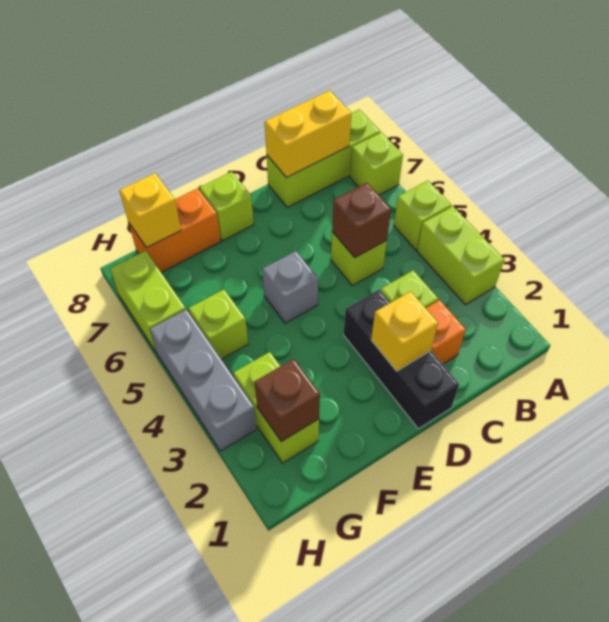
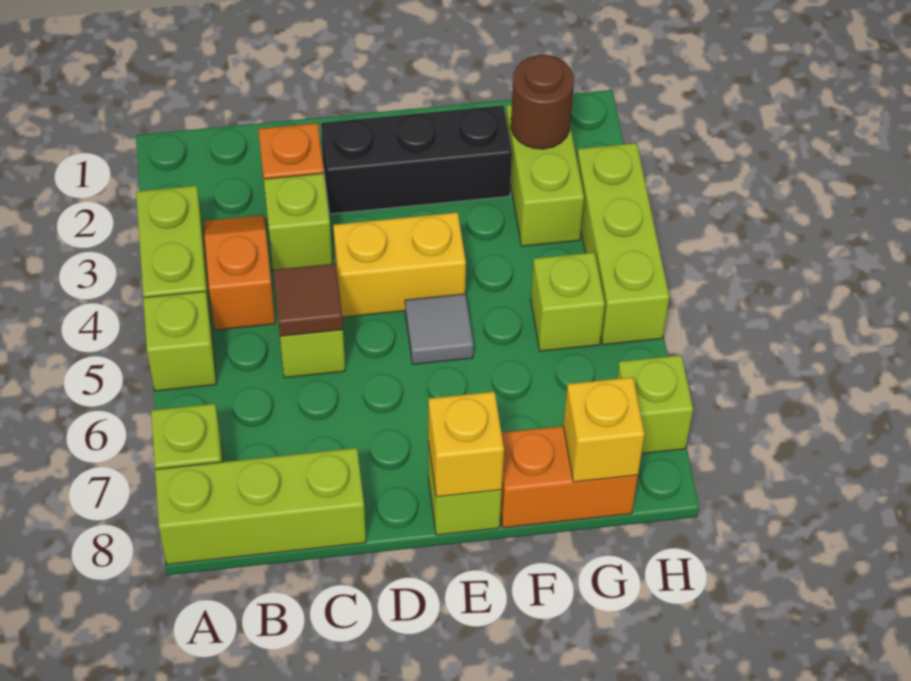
none -> orange 1x2 slope [204,215,275,330]
yellow 1x2 brick [265,90,351,178] -> yellow 1x2 brick moved to [333,212,466,317]
brown 1x1 brick [332,183,391,258] -> brown 1x1 tile [273,264,343,336]
black 1x3 brick [344,290,459,429] -> black 1x3 brick turned to [321,105,512,214]
yellow 1x1 brick [371,291,438,371] -> yellow 1x1 brick moved to [428,392,504,497]
grey 1x1 brick [262,251,318,323] -> grey 1x1 tile [405,294,473,364]
brown 1x1 brick [254,359,320,442] -> brown 1x1 round brick [511,55,574,149]
grey 1x3 brick [150,309,257,451] -> lime 1x3 brick [577,143,669,345]
lime 1x2 brick [110,251,186,353] -> lime 1x1 brick [617,355,693,454]

